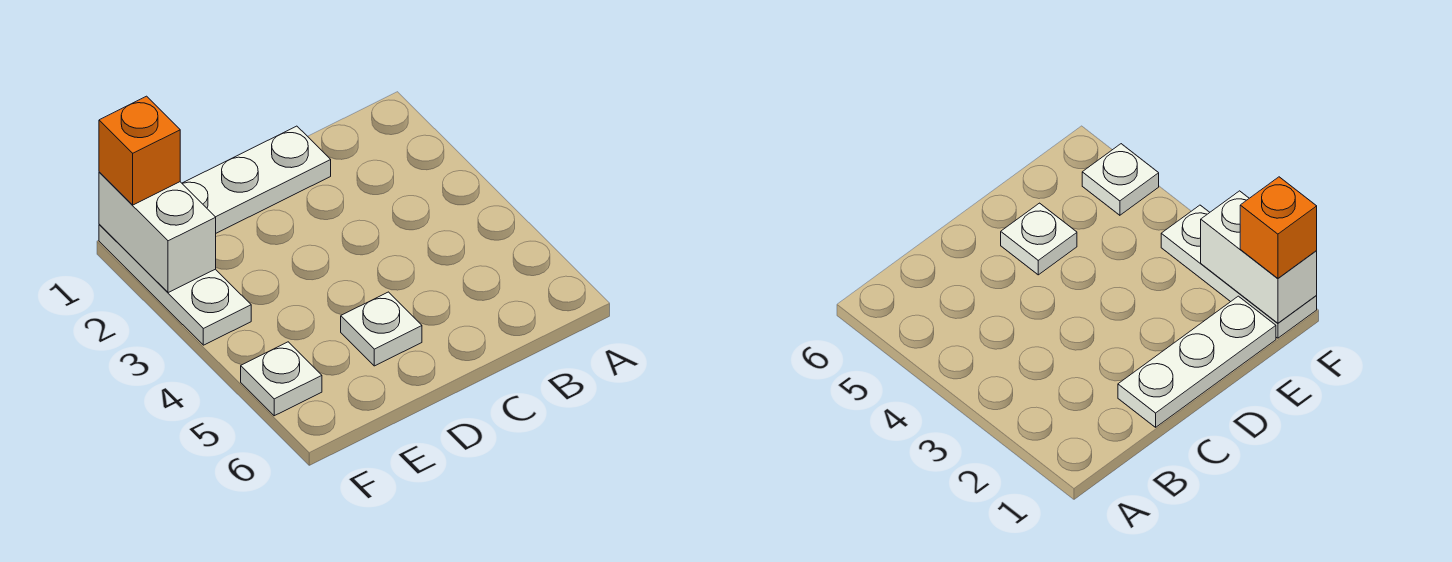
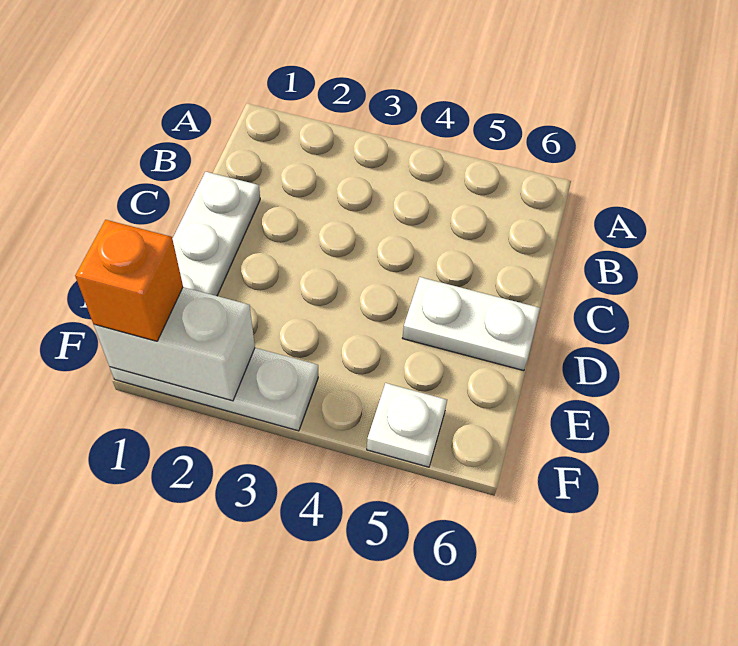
white 1x1 plate [341,292,422,366] -> white 1x2 plate [403,277,540,371]

